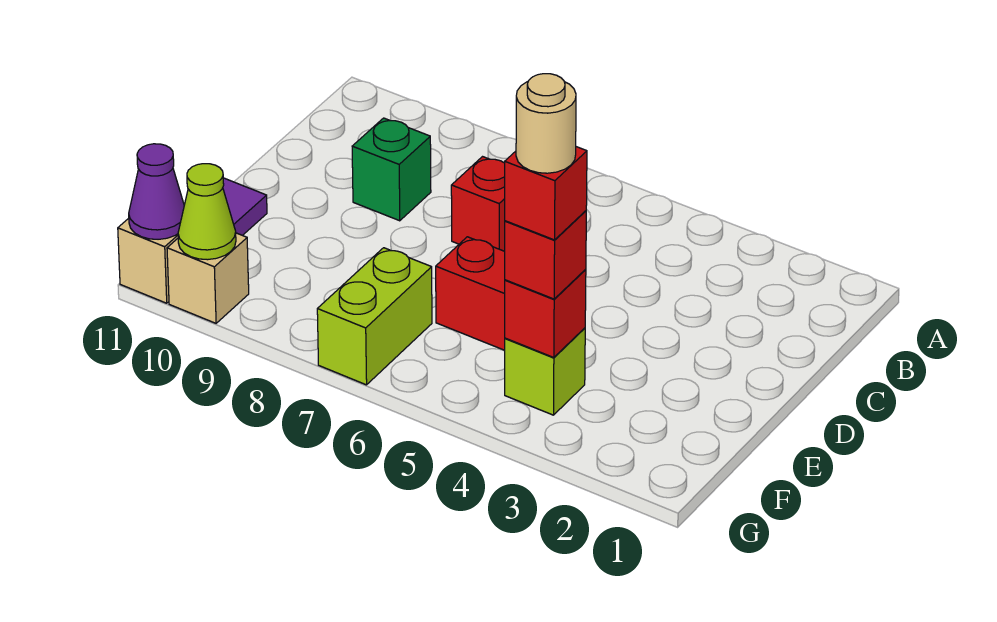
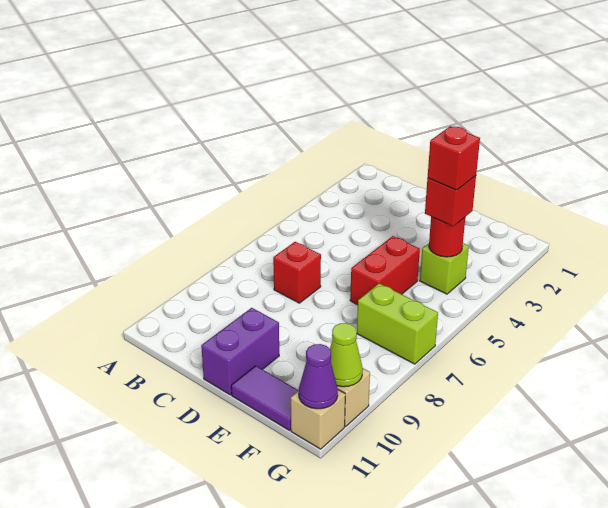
green 1x1 brick [352,118,431,221] -> none
none -> purple 1x2 brick [201,308,279,395]
red 1x1 brick [505,269,586,358] -> red 1x1 round brick [429,217,465,257]
tan 1x1 round brick [516,74,576,173] -> none

